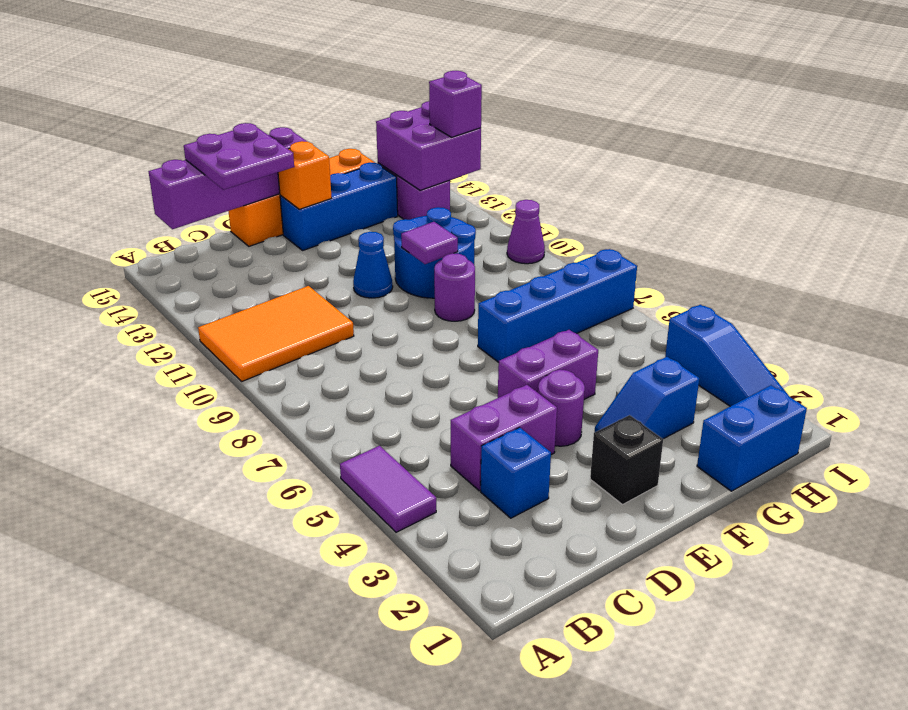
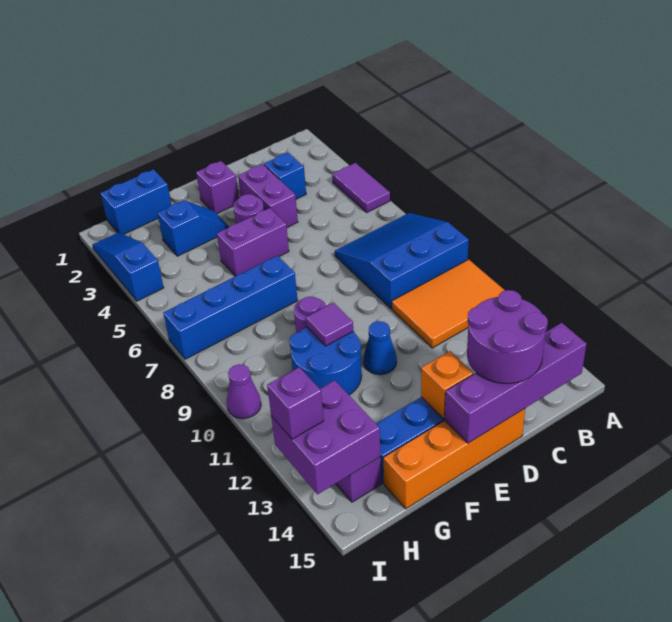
none -> blue 3x3 slope [335,213,469,309]
purple 1x2 brick [451,385,557,491] -> purple 1x2 brick turned to [238,164,298,227]
purple 2x2 plate [184,123,294,190] -> purple 2x2 round brick [467,290,548,384]
black 1x1 brick [590,415,663,505] -> purple 1x1 brick [196,161,239,213]

